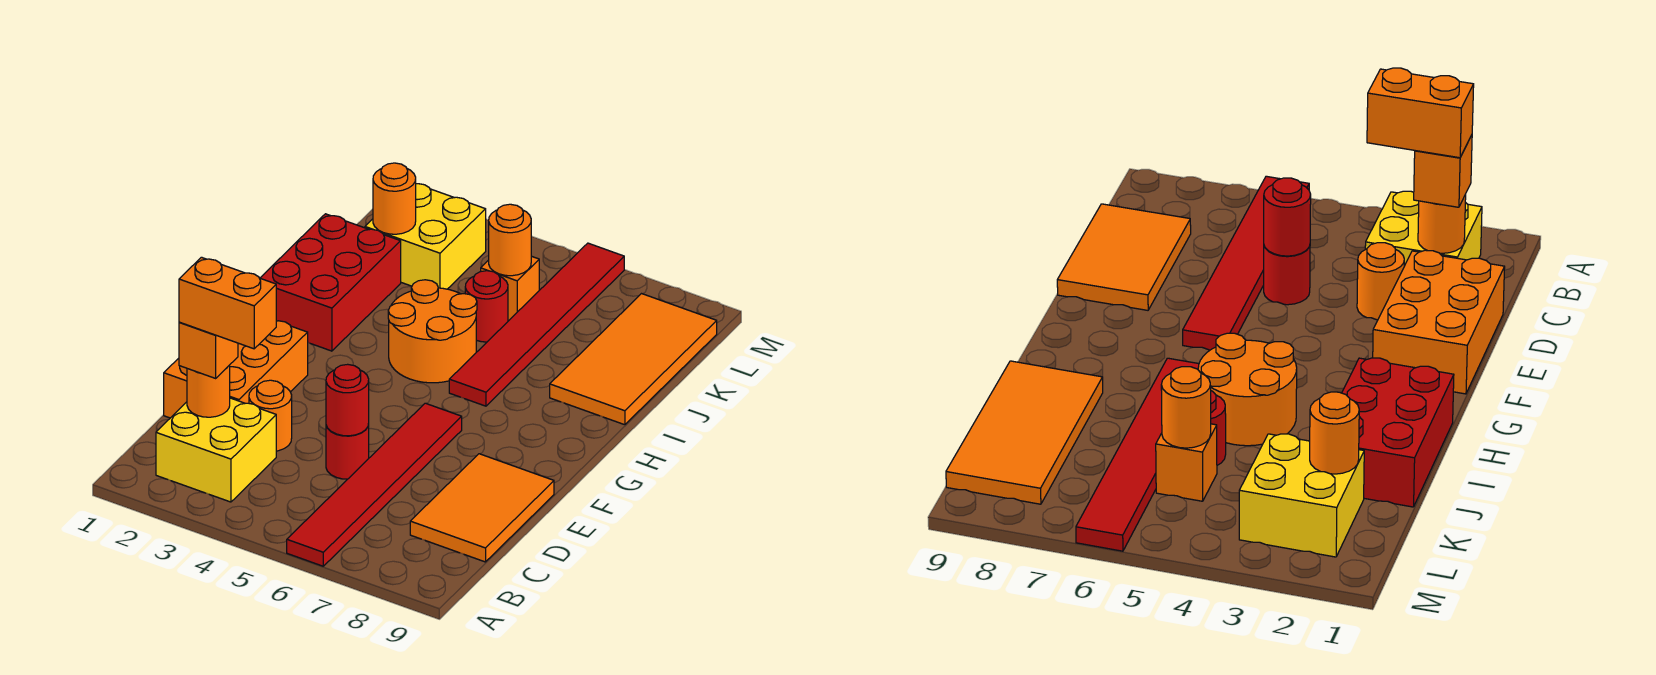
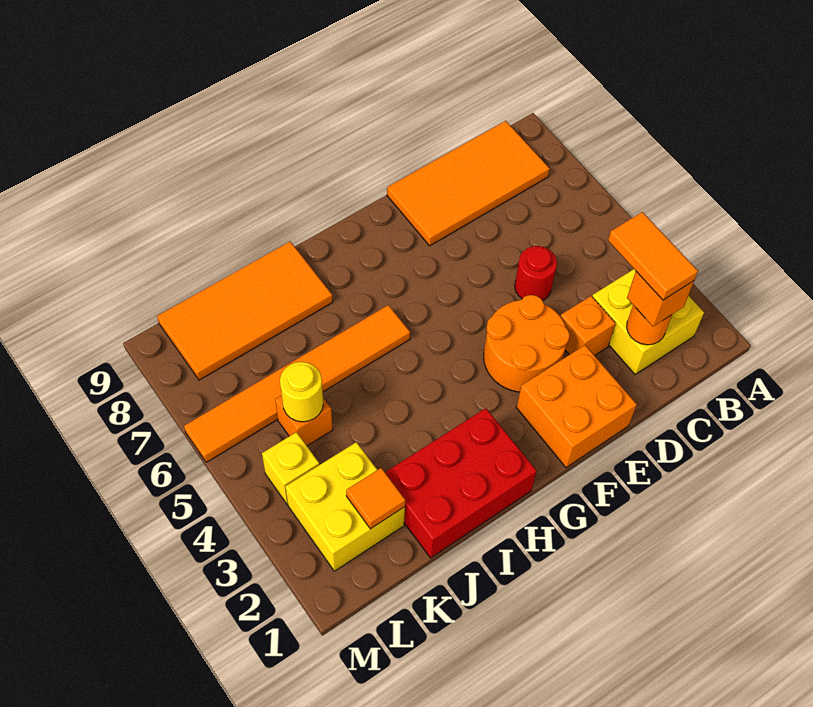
red 1x6 tile [287,403,462,566] -> none
orange 1x2 brick [179,257,276,349] -> orange 1x2 tile [608,212,698,300]
orange 2x3 tile [410,454,554,562] -> orange 2x4 tile [387,121,550,246]
orange 2x3 brick [164,321,308,418] -> orange 2x2 brick [516,345,637,468]
orange 1x1 round brick [249,380,292,451] -> orange 1x1 brick [560,296,616,356]
red 1x1 round brick [326,364,369,436] -> none
orange 2x2 round brick [388,280,477,383] -> orange 2x2 round brick moved to [484,295,570,392]
red 1x6 tile [449,243,624,406] -> orange 1x6 tile [184,305,410,462]
red 1x1 round brick [465,271,508,342] -> none
orange 1x1 round brick [373,163,416,234] -> orange 1x1 tile [346,468,405,529]
orange 1x1 round brick [489,204,531,276] -> yellow 1x1 round brick [280,362,323,422]
none -> yellow 1x1 brick [262,432,319,504]

